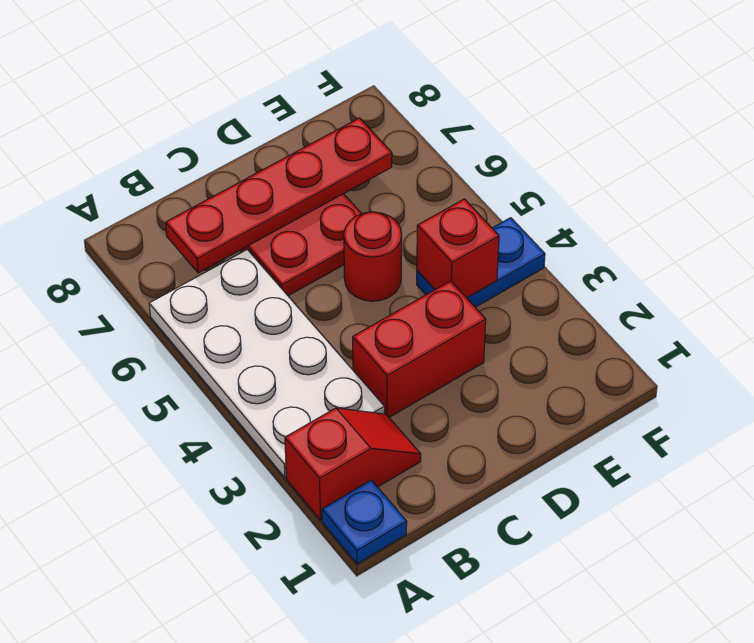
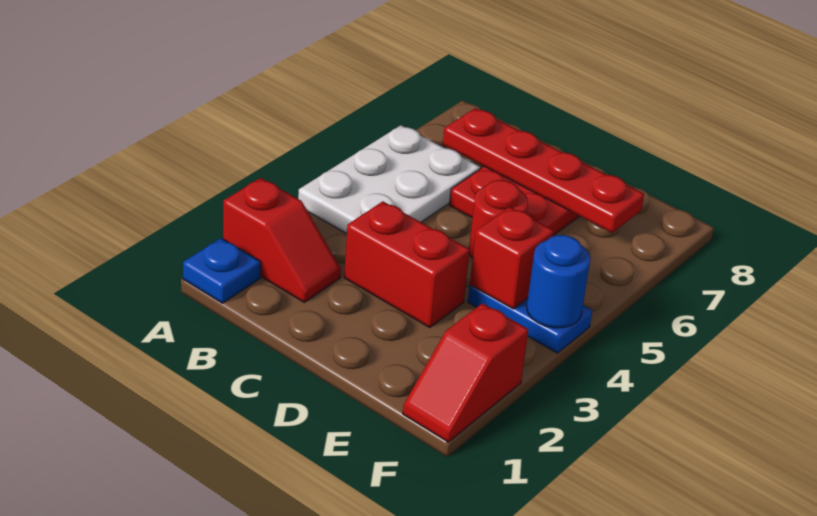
white 2x4 plate [149,250,385,478] -> white 2x3 plate [298,125,480,234]
none -> red 1x2 slope [403,303,528,442]
none -> blue 1x1 round brick [527,235,590,328]

